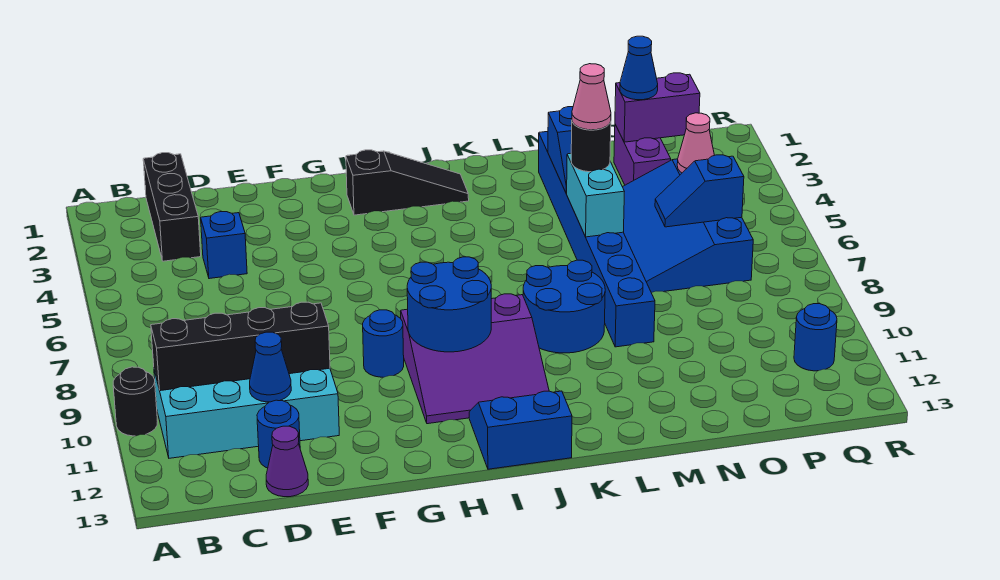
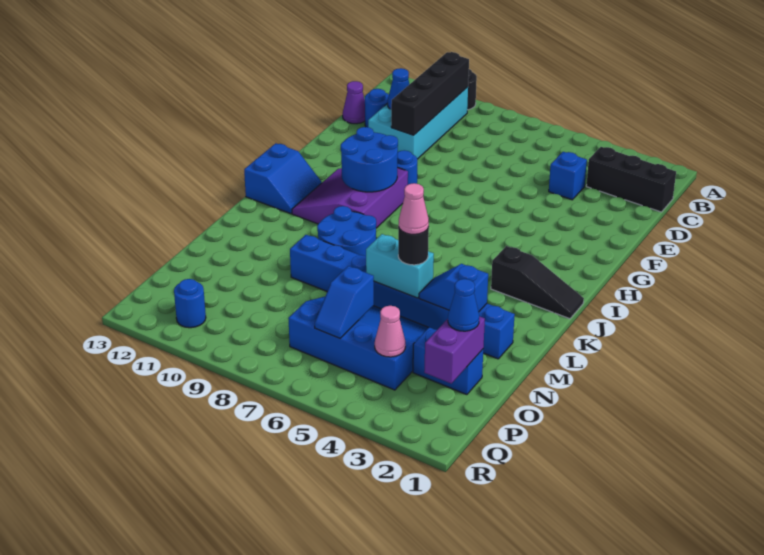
black 1x3 slope [346,150,469,215] -> black 1x3 slope turned to [491,246,584,319]
purple 1x2 brick [614,125,671,185] -> blue 1x2 brick [413,327,483,395]
blue 1x2 slope [655,155,744,227] -> blue 1x2 slope turned to [315,266,374,338]

